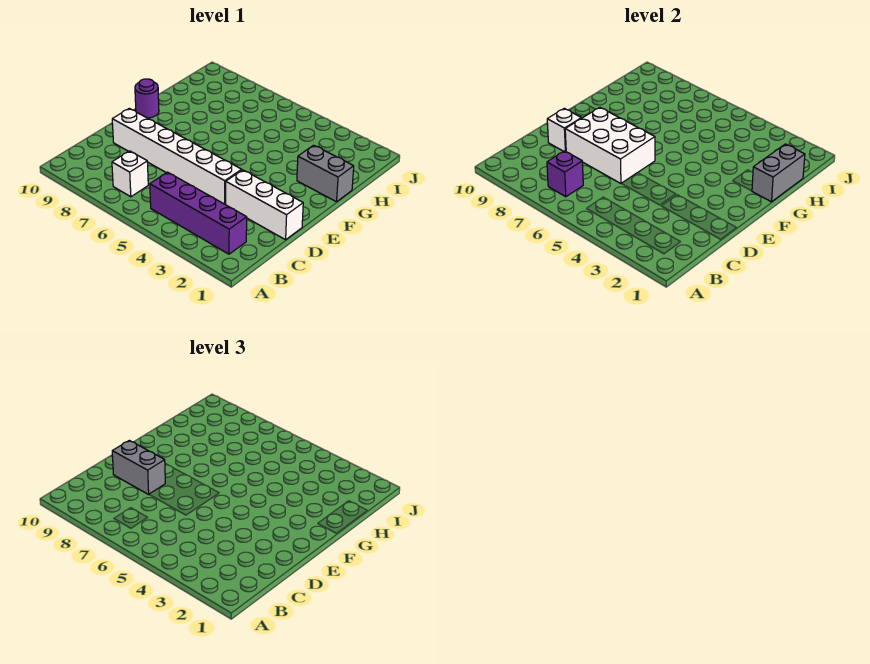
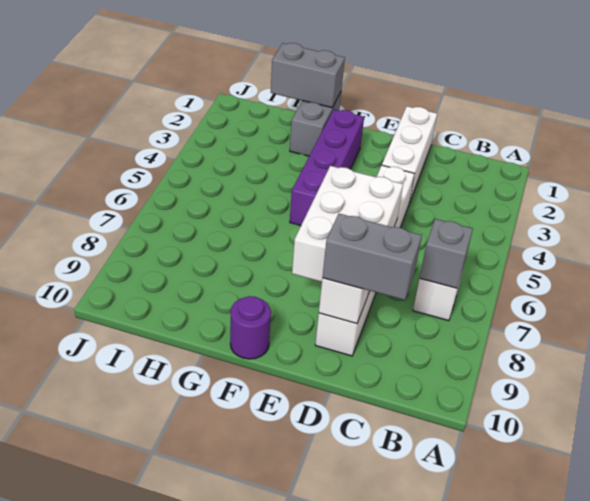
purple 1x4 brick [150,172,247,254] -> purple 1x4 brick moved to [290,110,364,225]
purple 1x1 brick [547,151,583,197] -> grey 1x1 brick [420,219,473,288]
grey 1x2 brick [112,440,165,494] -> grey 1x2 brick turned to [322,214,422,300]

